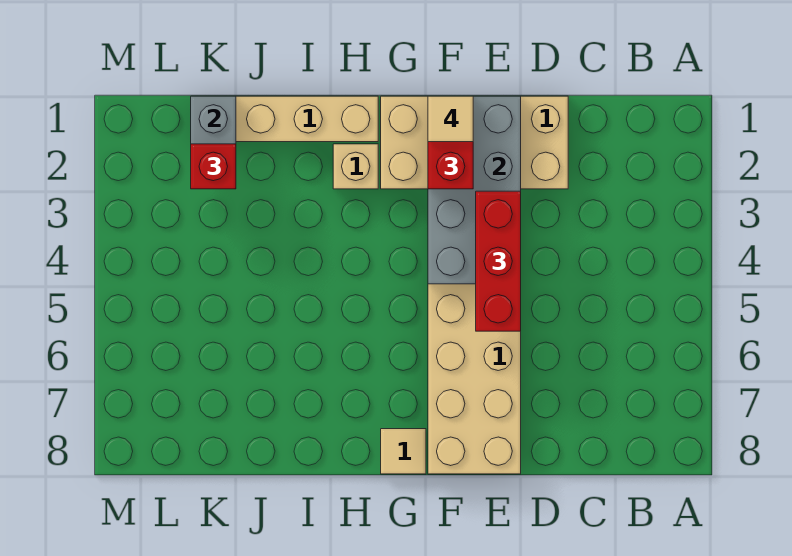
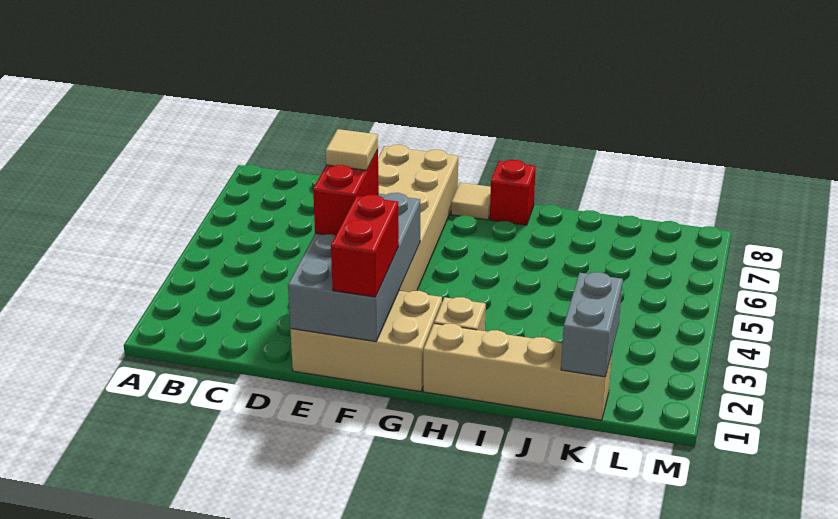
tan 2x4 brick [381,96,568,189] -> tan 2x3 brick [290,291,442,392]
red 1x3 brick [476,191,521,331] -> red 1x2 brick [313,150,379,235]
tan 1x1 tile [428,96,473,142] -> tan 1x1 tile moved to [326,129,378,170]
red 1x1 brick [191,144,236,189] -> red 1x1 brick moved to [490,160,536,225]

